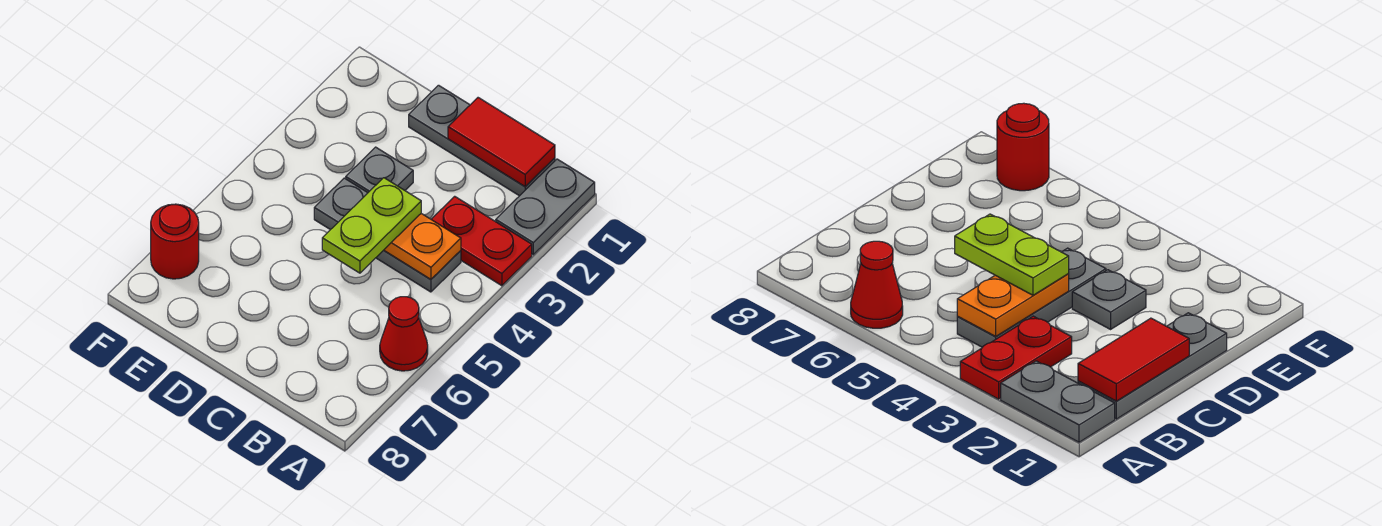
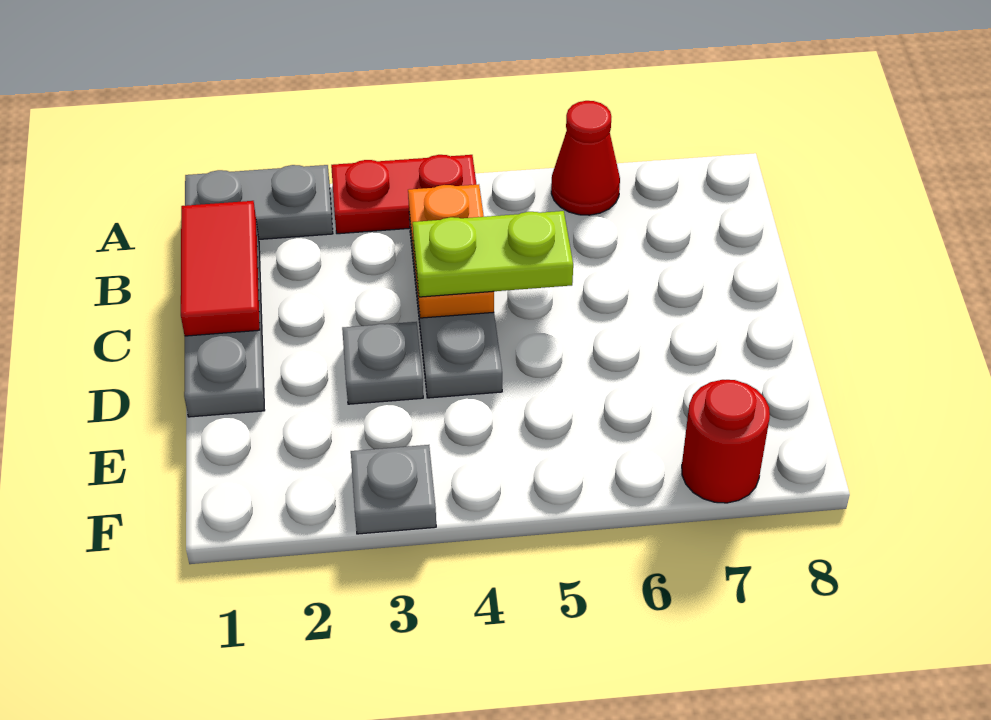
red 1x2 plate [431,196,532,286] -> red 1x2 plate turned to [331,155,477,234]
none -> grey 1x1 plate [351,445,436,534]

